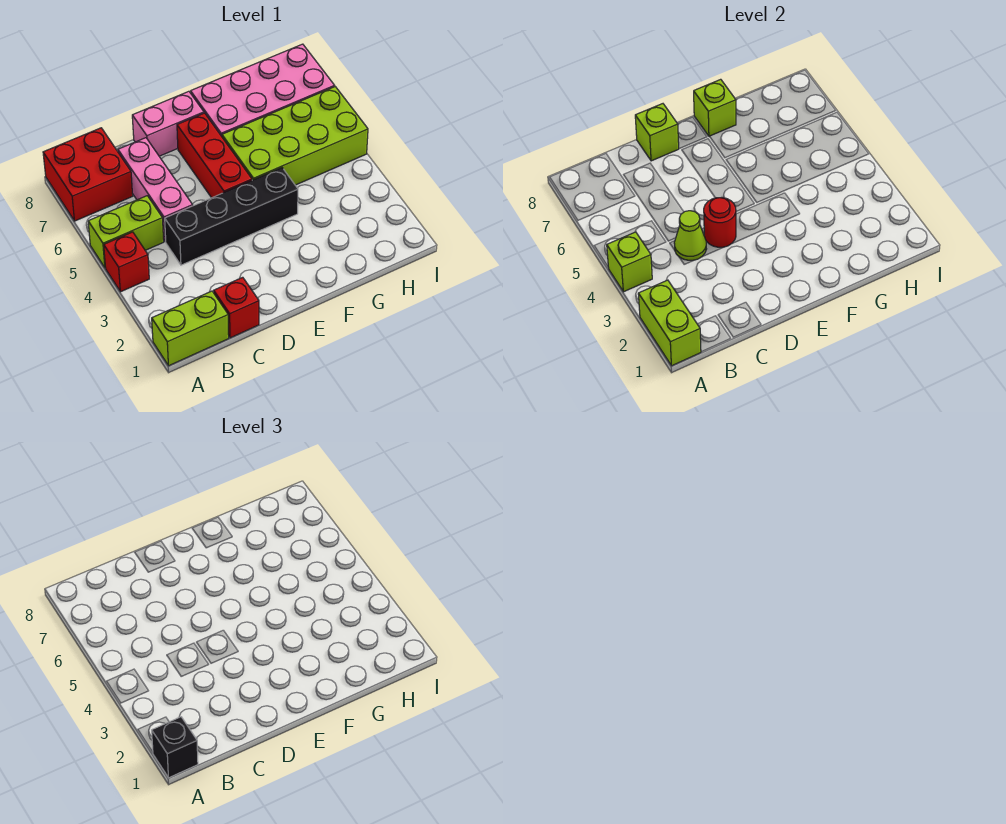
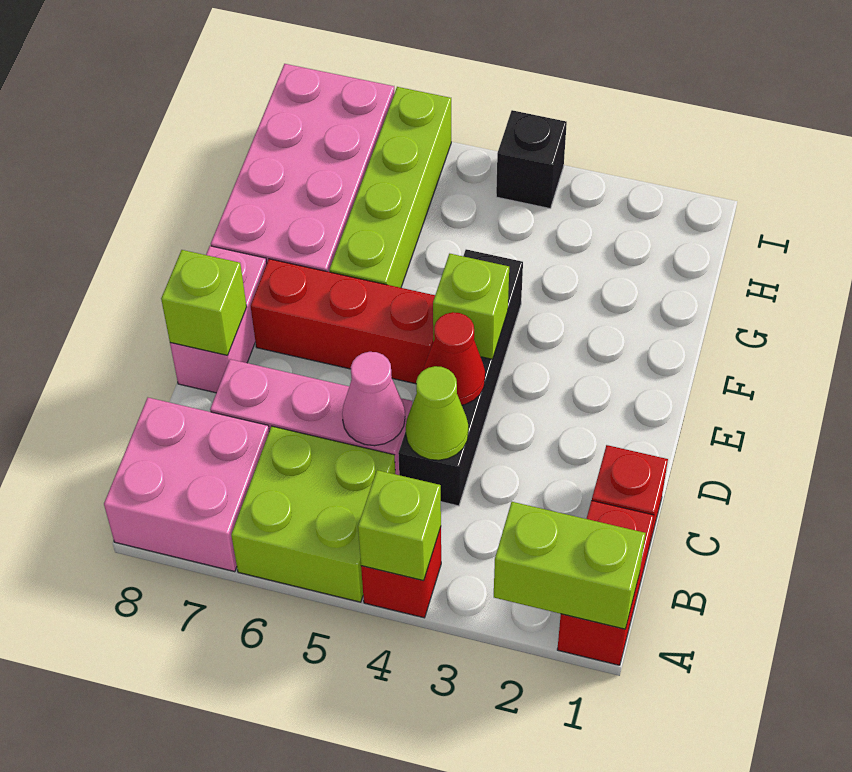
lime 1x2 brick [152,291,229,366] -> red 1x2 brick [557,501,654,665]
black 1x1 brick [152,717,198,778] -> black 1x1 brick moved to [496,110,567,208]
lime 1x2 brick [88,196,164,268] -> lime 2x2 brick [231,426,395,602]
red 2x2 brick [43,128,133,221] -> pink 2x2 brick [104,398,269,572]
none -> pink 1x1 cone [342,352,405,446]
red 1x1 round brick [704,198,736,247] -> red 1x1 cone [424,312,485,405]
lime 2x4 brick [222,87,368,185] -> lime 1x4 brick [329,87,451,288]
lime 1x1 brick [694,79,736,136] -> lime 1x1 brick moved to [433,254,509,359]

